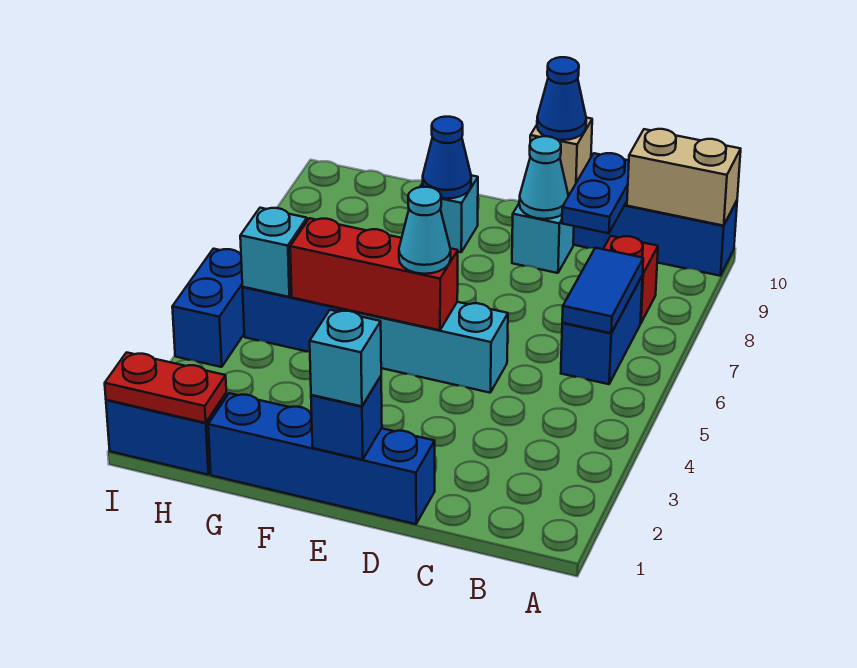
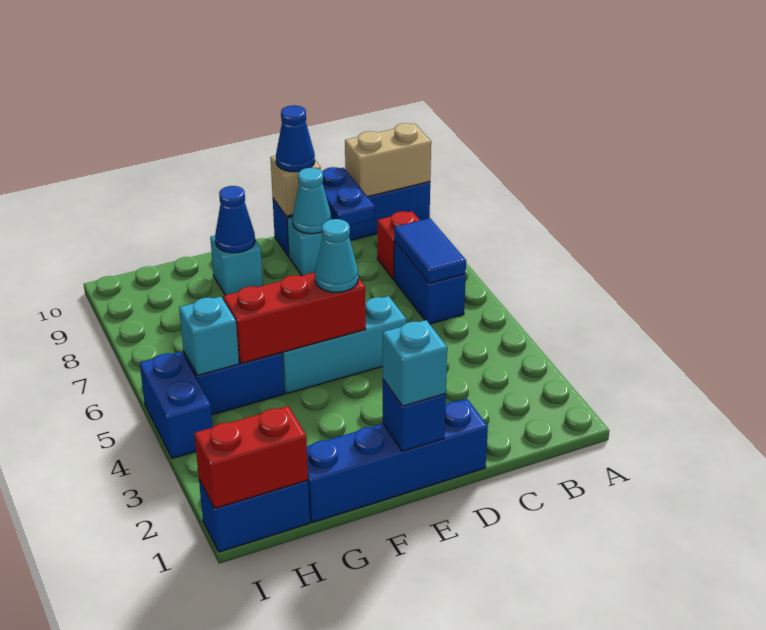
red 1x2 plate [105,352,226,423] -> red 1x2 brick [194,406,308,508]

